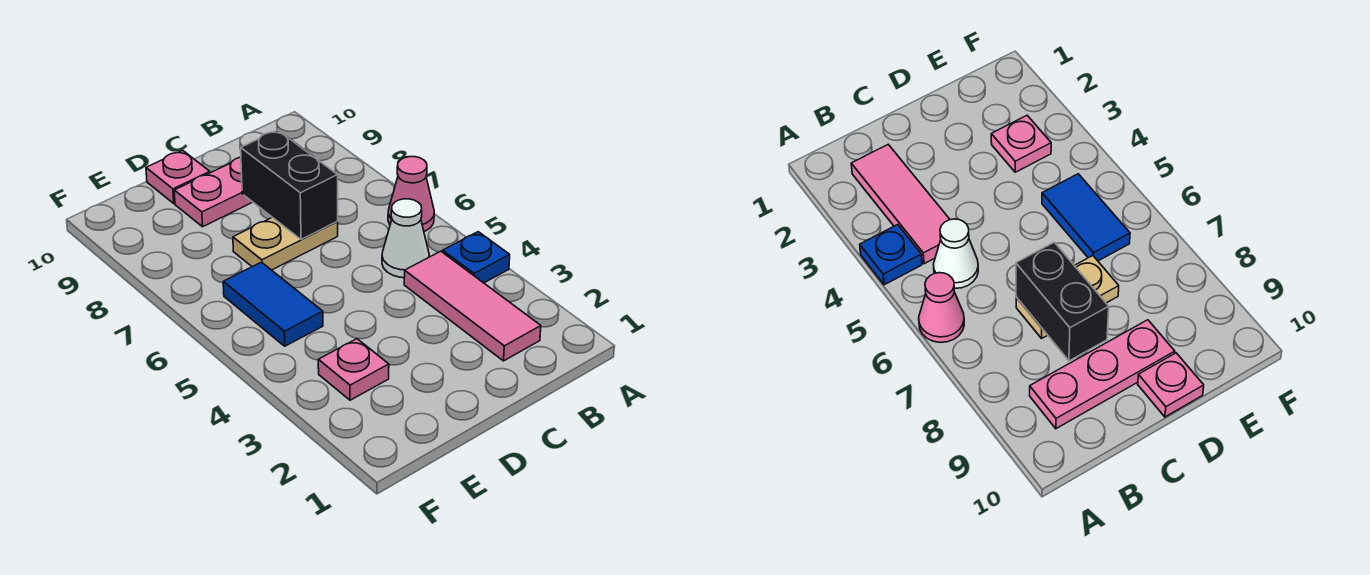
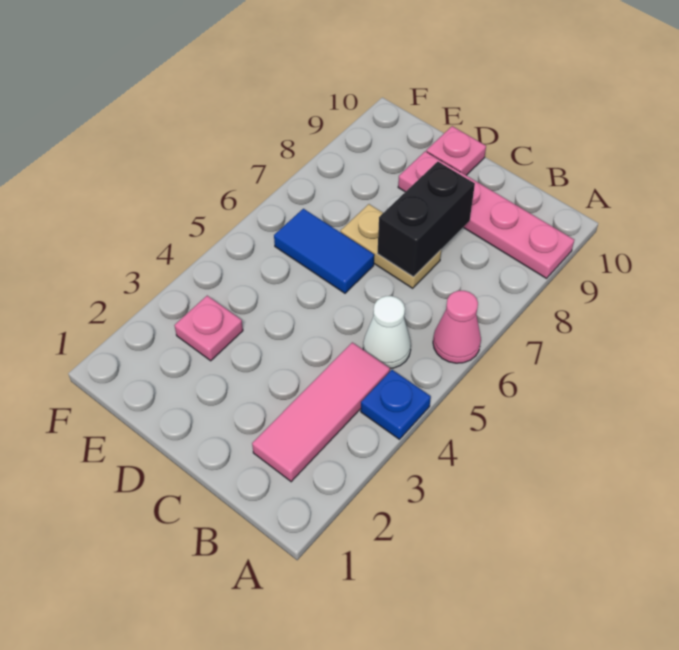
pink 1x3 plate [174,157,252,227] -> pink 1x4 plate [398,151,574,278]
blue 1x2 tile [223,262,323,346] -> blue 1x2 tile turned to [274,209,374,293]

